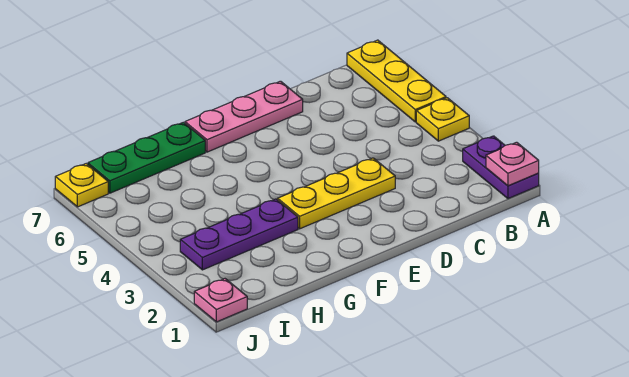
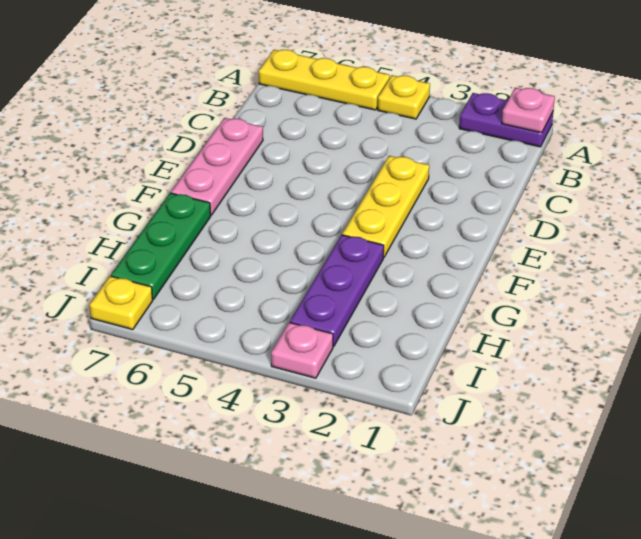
pink 1x1 plate [194,279,247,322] -> pink 1x1 plate moved to [271,322,333,378]

